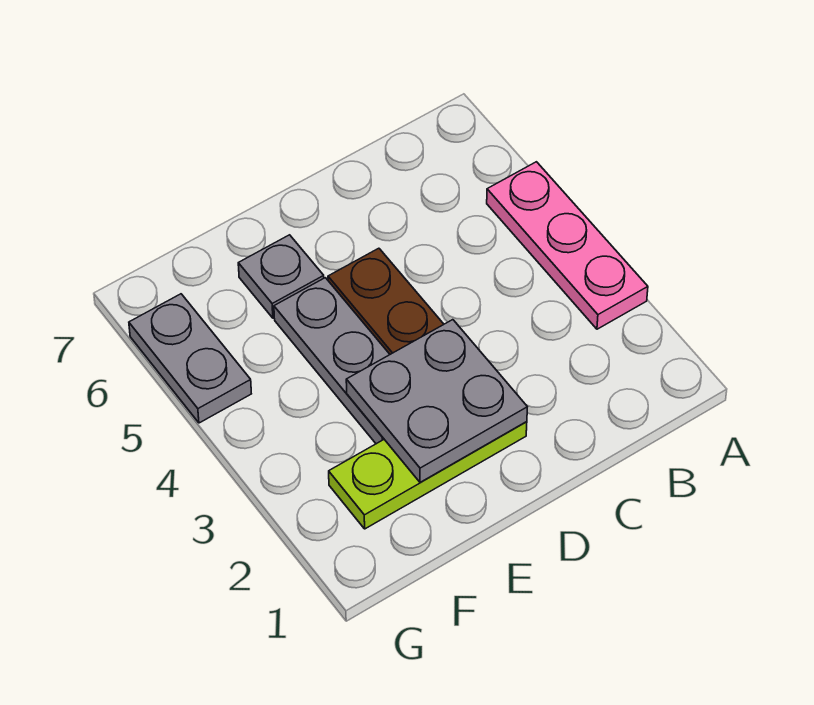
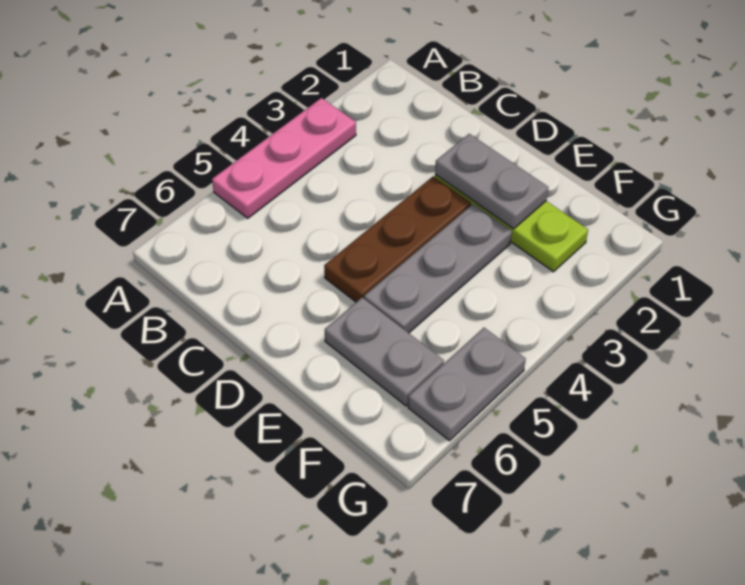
grey 2x2 plate [346,320,527,482] -> grey 1x2 plate [435,134,548,229]
grey 1x1 plate [238,235,324,318] -> grey 1x2 plate [325,298,444,406]

